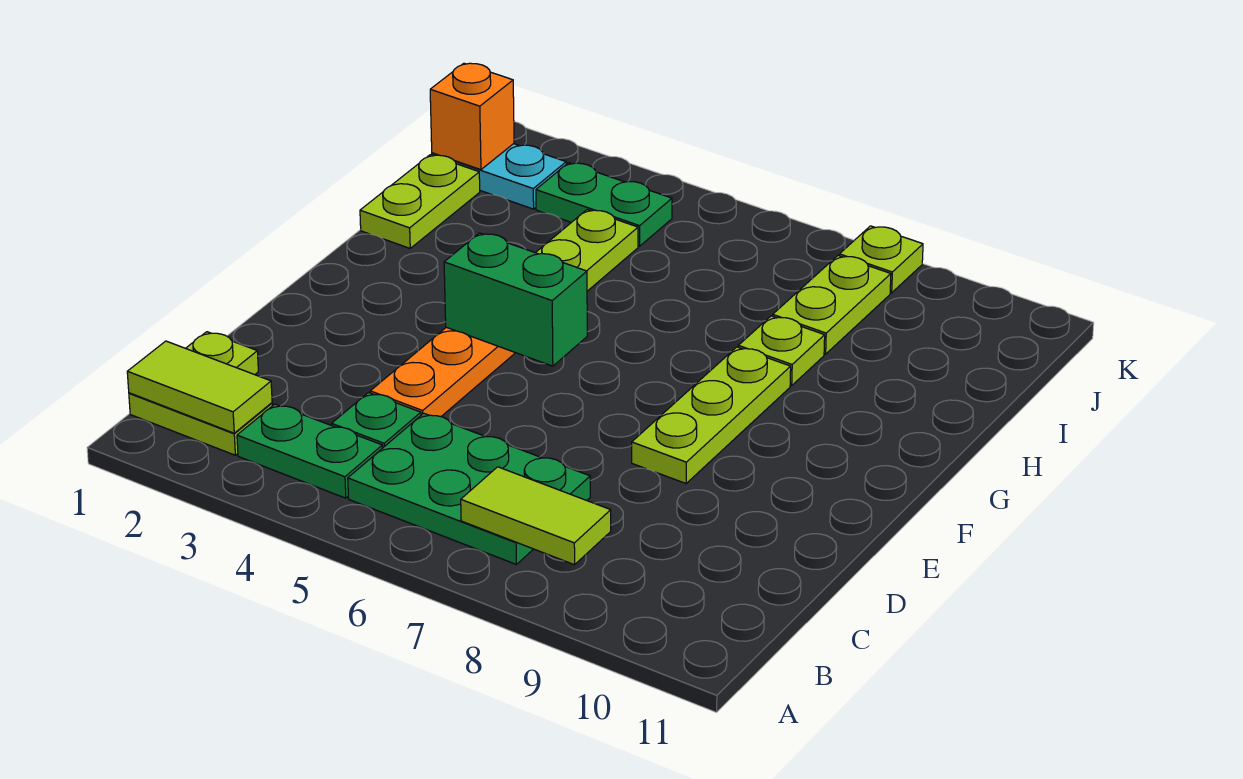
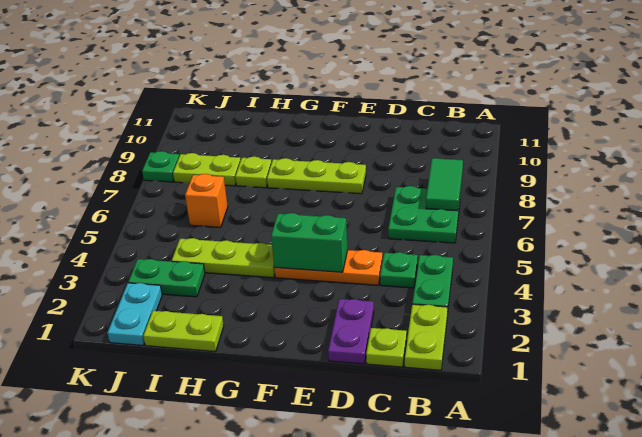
lime 1x2 tile [127,341,272,433] -> none
green 2x3 plate [348,413,590,564] -> green 2x2 plate [388,186,460,243]
lime 1x2 tile [461,467,611,565] -> green 1x2 tile [426,158,463,211]
none -> purple 1x2 plate [328,299,374,364]
green 1x2 brick [444,233,587,366] -> green 1x2 brick turned to [271,213,348,272]
orange 1x1 brick [430,63,514,170] -> orange 1x1 brick moved to [185,174,228,227]
green 1x2 plate [536,163,672,246] -> green 1x2 plate turned to [128,259,205,297]
lime 1x1 plate [839,226,923,293] -> green 1x1 plate [142,151,179,182]

